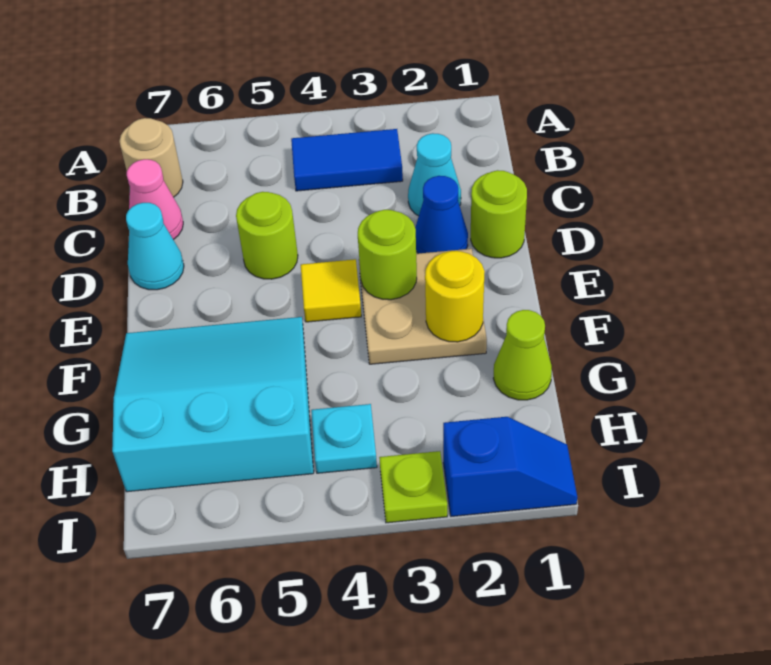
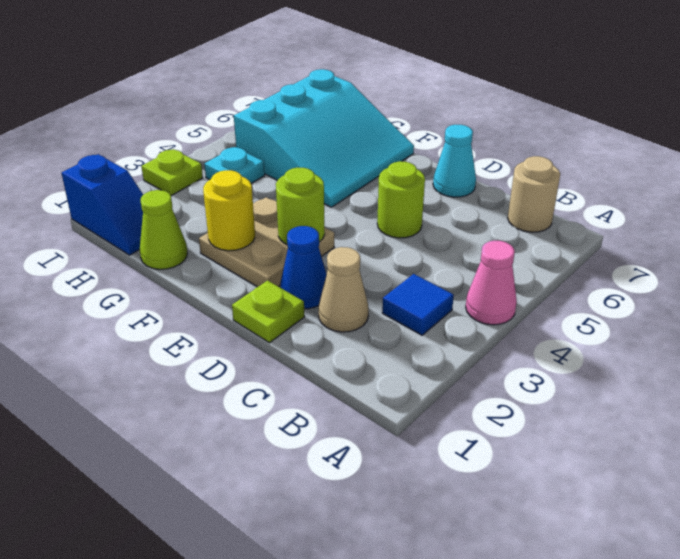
blue 1x2 tile [291,129,403,191] -> blue 1x1 tile [382,274,454,335]
cyan 1x1 cone [408,133,461,216] -> tan 1x1 cone [318,247,369,332]
pink 1x1 cone [127,159,183,240] -> pink 1x1 cone moved to [466,241,517,325]
lime 1x1 round brick [471,170,527,258] -> lime 1x1 plate [232,280,305,343]
yellow 1x1 tile [301,259,361,322] -> none
blue 1x2 slope [443,417,577,516] -> blue 1x2 slope turned to [62,154,143,255]

